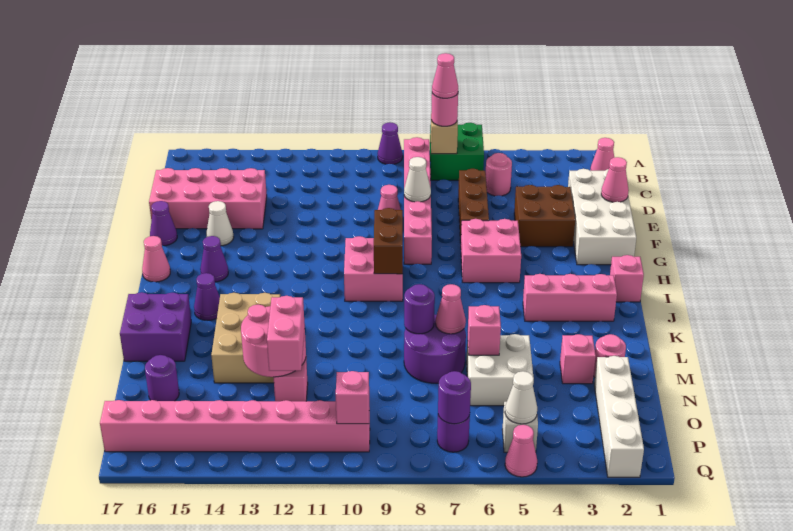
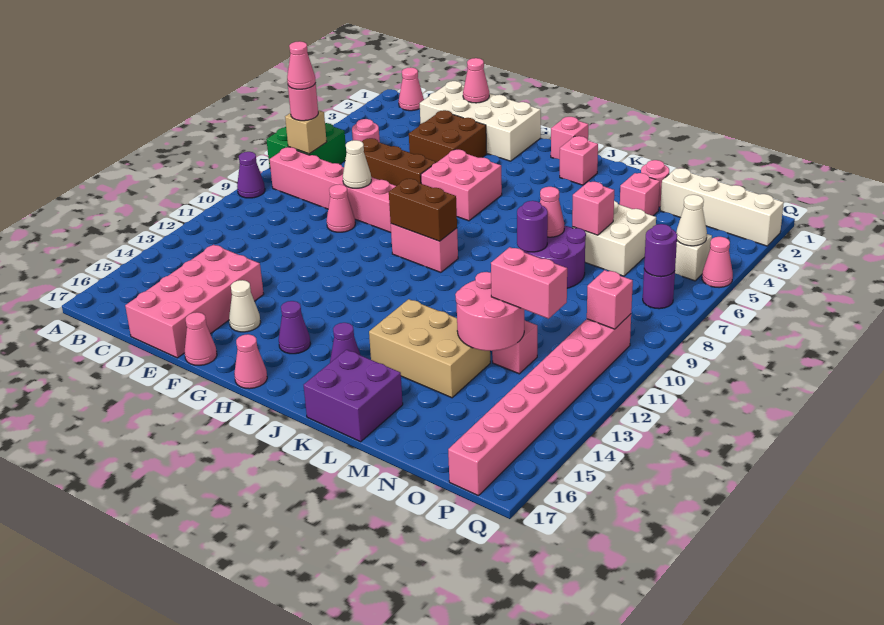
purple 1x1 cone [150,201,177,246] -> pink 1x1 cone [185,312,217,365]
pink 2x2 brick [344,236,403,301] -> pink 1x2 brick [391,224,458,272]
pink 1x3 brick [523,274,617,321] -> pink 1x1 brick [560,136,598,185]
purple 1x1 round brick [145,355,179,401] -> none

